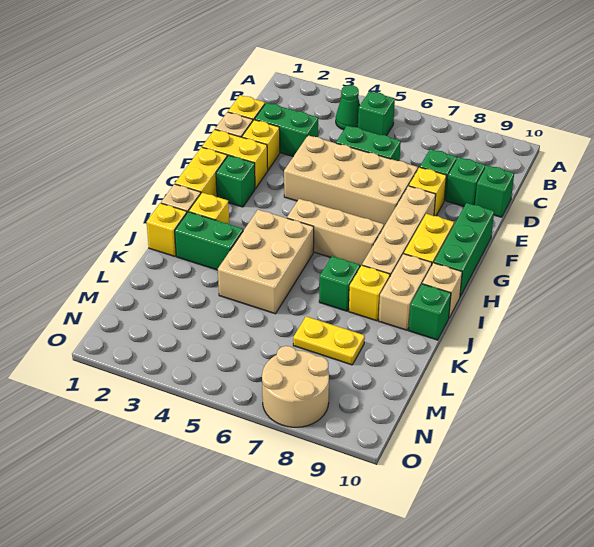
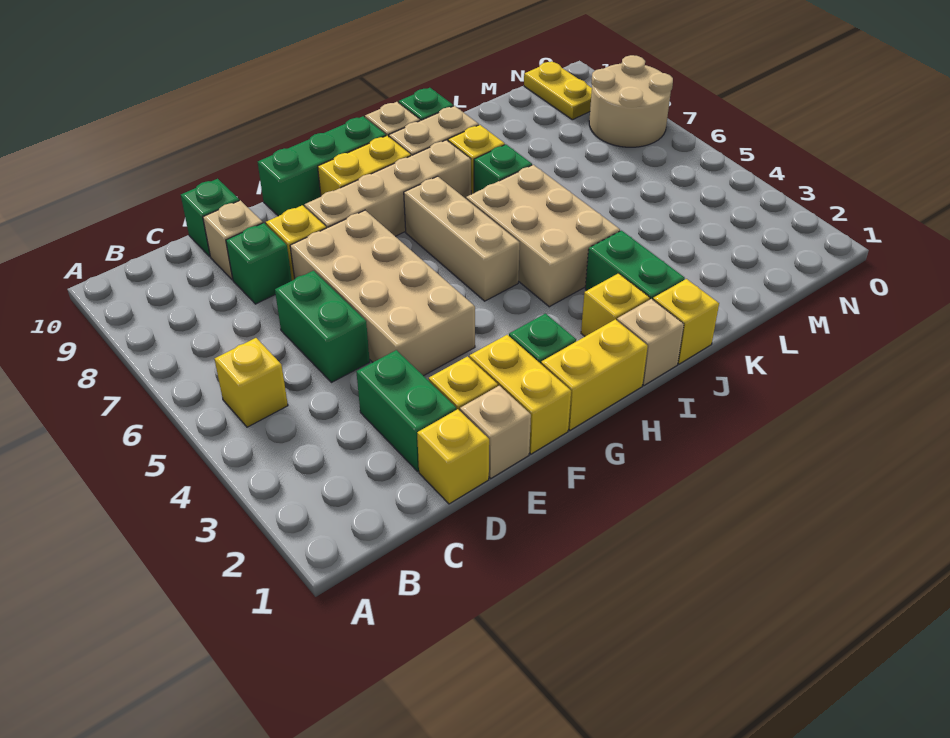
green 1x1 cone [336,85,360,130] -> none
green 1x1 brick [358,91,395,136] -> yellow 1x1 brick [215,338,288,427]
green 1x1 brick [446,157,485,206] -> tan 1x1 brick [203,200,263,280]
tan 2x3 brick [218,210,314,314] -> tan 2x3 brick turned to [466,165,620,307]
yellow 1x2 plate [293,317,365,365] -> yellow 1x2 plate moved to [524,61,592,120]

